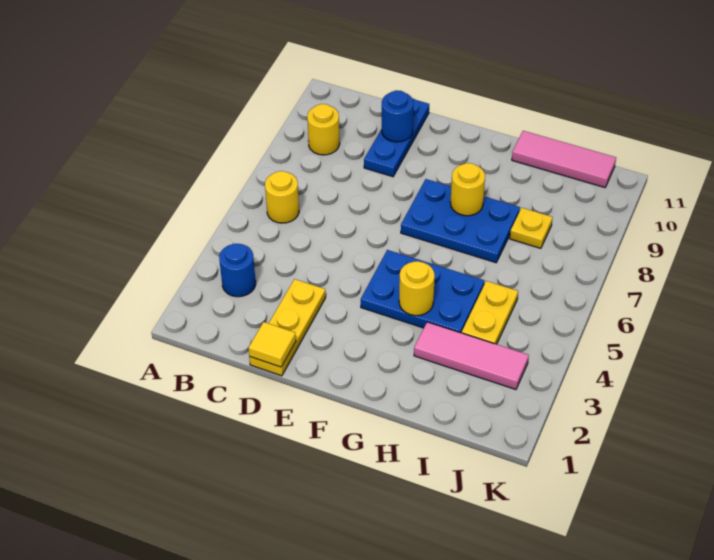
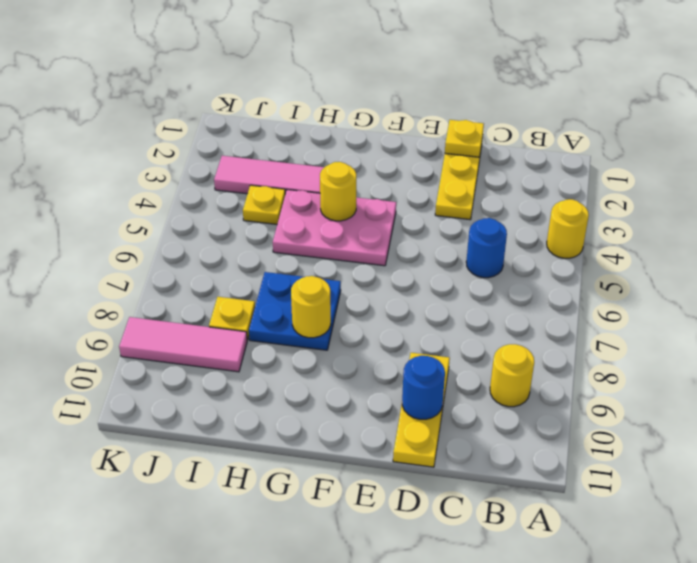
blue 1x1 round brick [219,244,256,297] -> blue 1x1 round brick moved to [466,218,507,278]
yellow 1x1 round brick [265,171,299,223] -> yellow 1x1 round brick moved to [547,199,589,258]
yellow 1x1 tile [249,322,296,367] -> yellow 1x1 plate [445,120,484,157]
blue 1x3 plate [364,98,429,177] -> yellow 1x3 plate [393,353,450,467]
blue 2x3 plate [361,250,484,333] -> pink 2x3 plate [273,190,396,266]
blue 2x3 plate [401,179,520,263] -> blue 2x2 plate [249,272,341,350]
pink 1x3 tile [512,131,616,188] -> pink 1x3 tile moved to [119,317,247,372]
yellow 1x2 plate [462,281,518,344] -> yellow 1x1 plate [243,185,285,224]

